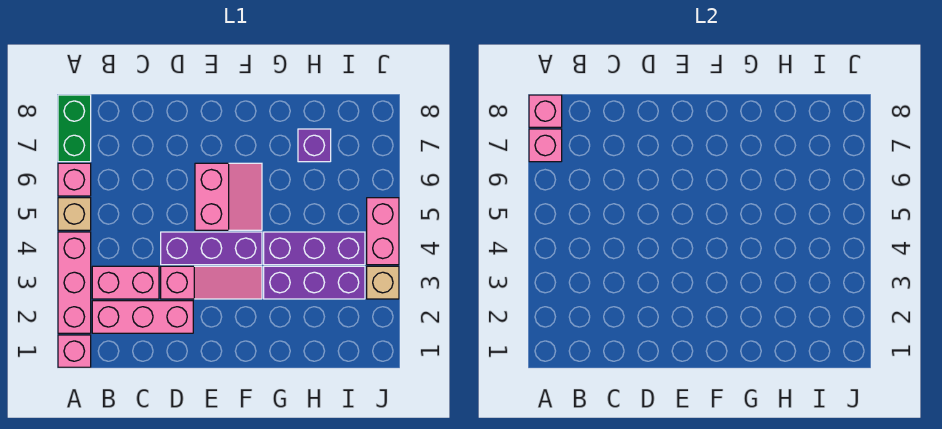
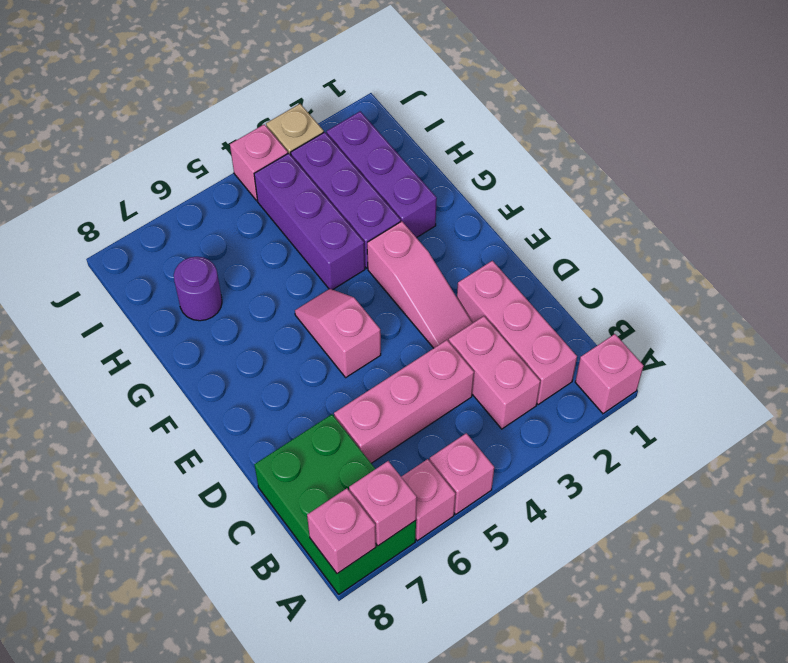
pink 1x3 brick [58,232,91,333] -> pink 1x3 brick moved to [334,340,474,463]
tan 1x1 brick [58,198,91,230] -> pink 1x1 brick [429,433,494,514]
green 1x2 brick [58,95,91,162] -> green 2x3 brick [254,414,416,594]
pink 1x3 slope [161,266,262,299] -> pink 1x3 slope turned to [367,221,472,348]
purple 1x3 brick [161,232,262,265] -> purple 1x3 brick moved to [327,111,437,238]
pink 2x2 slope [195,163,262,230] -> pink 1x2 slope [295,289,381,377]
purple 1x1 brick [298,129,331,162] -> purple 1x1 round brick [174,257,222,321]
pink 1x2 brick [367,198,399,265] -> pink 1x1 brick [230,124,288,201]

